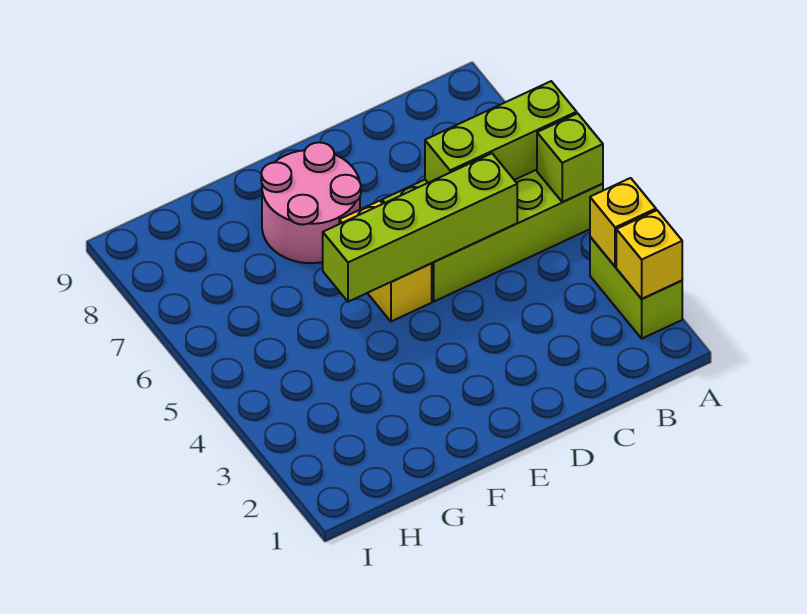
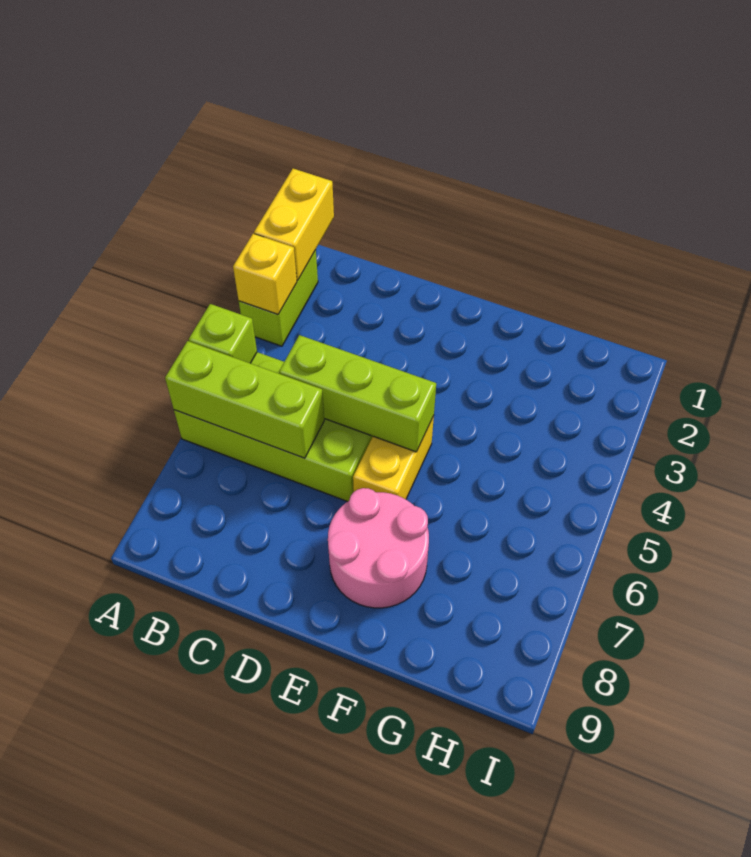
yellow 1x1 brick [616,210,682,299] -> yellow 1x2 brick [254,169,334,280]
lime 1x4 brick [323,153,517,302] -> lime 1x3 brick [279,335,436,452]

